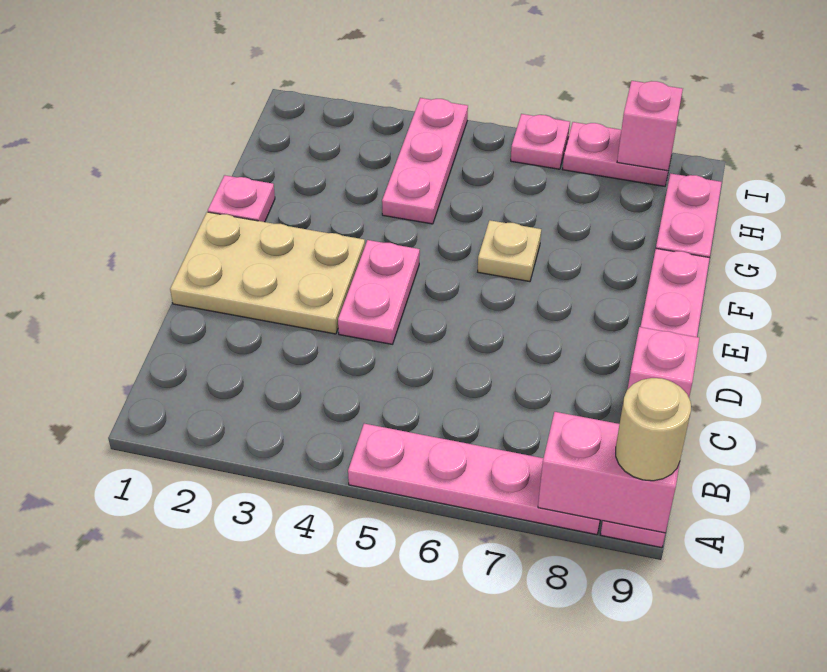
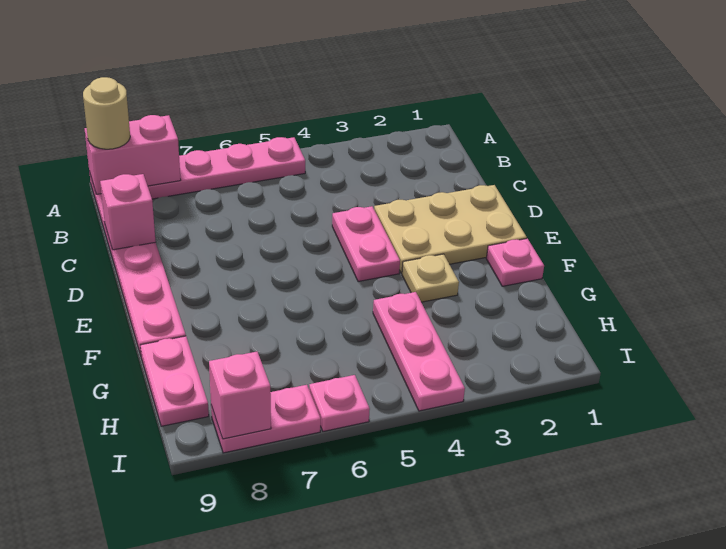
tan 1x1 plate [478,220,541,282] -> tan 1x1 plate moved to [402,254,459,302]

